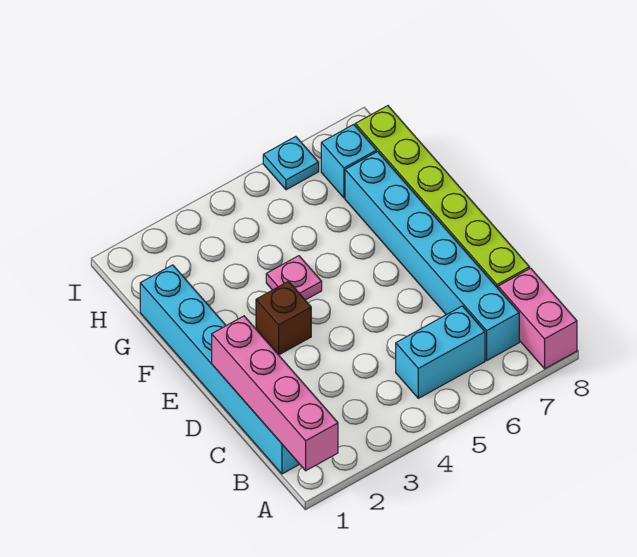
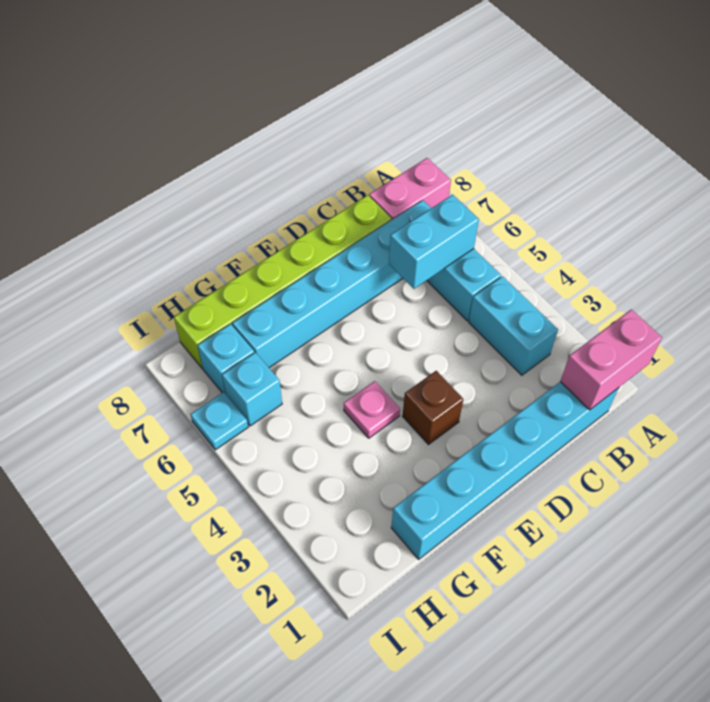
pink 1x4 brick [212,316,338,471] -> pink 1x2 brick [560,310,662,410]
none -> cyan 1x2 brick [469,276,558,375]
none -> cyan 1x2 brick [389,195,479,289]
none -> cyan 1x1 brick [222,353,282,426]

